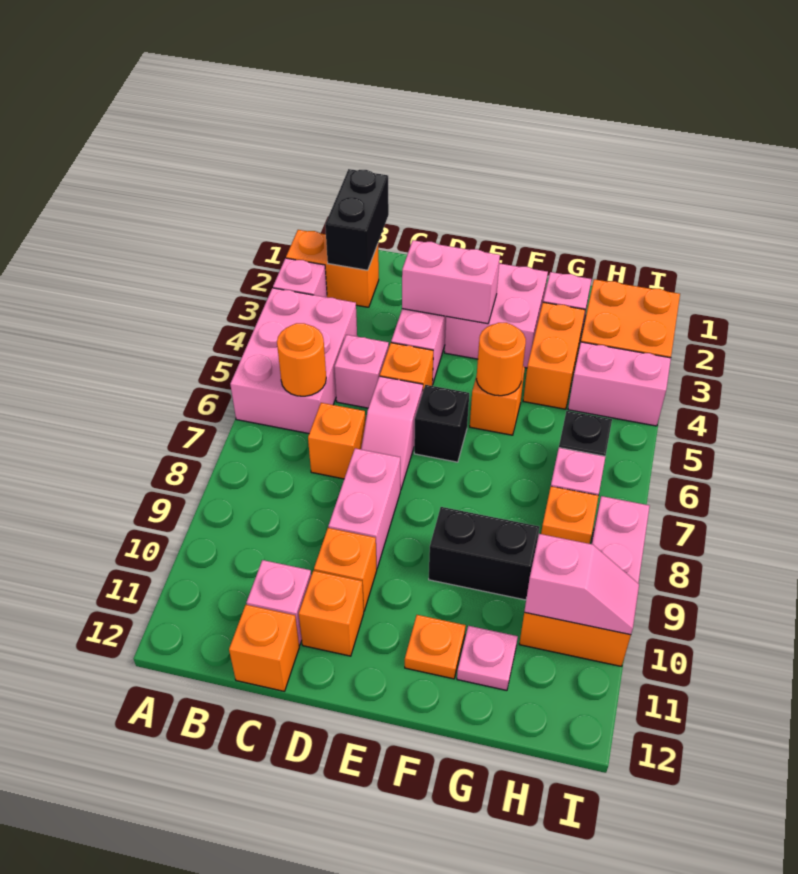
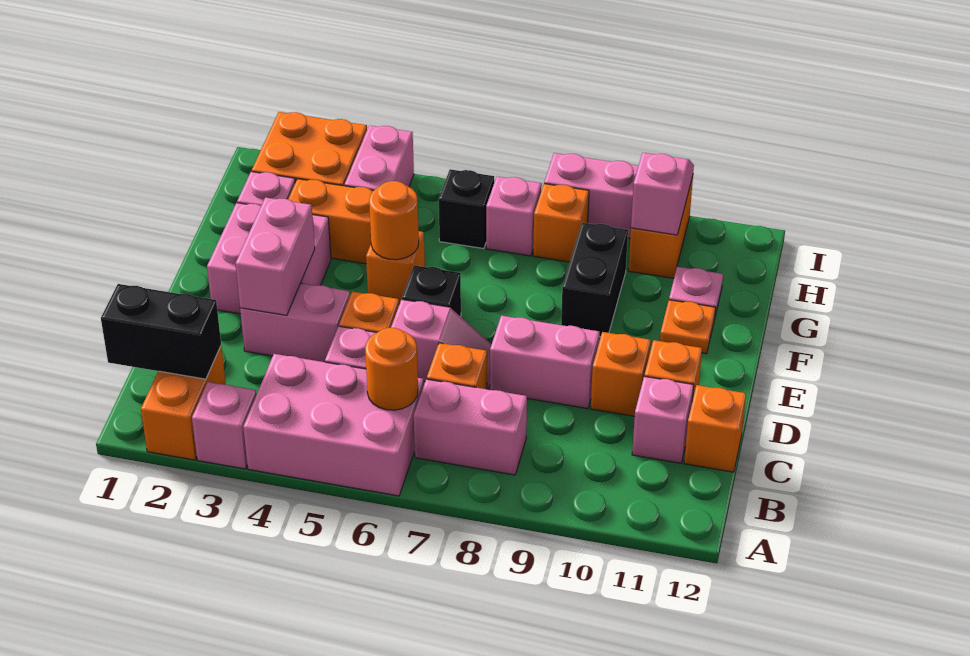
none -> pink 1x2 brick [414,379,527,475]

